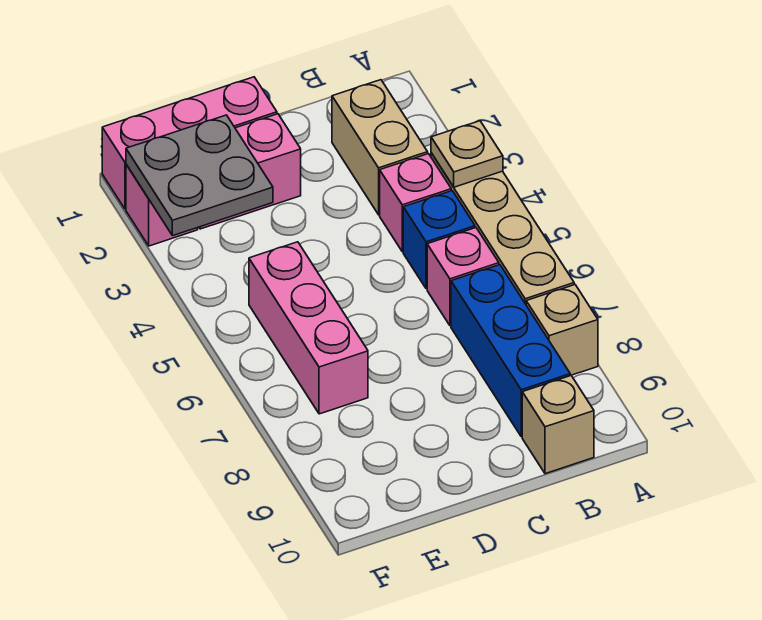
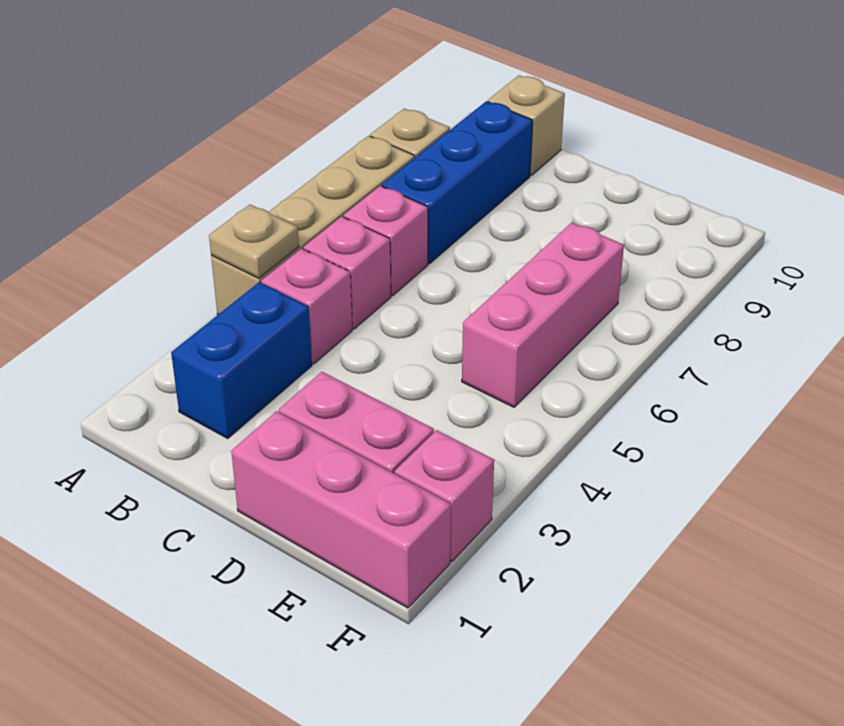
tan 1x2 brick [332,80,428,215] -> blue 1x2 brick [171,282,312,438]
blue 1x1 brick [403,191,475,289] -> pink 1x1 brick [303,216,391,329]
grey 2x2 plate [126,115,273,236] -> none

